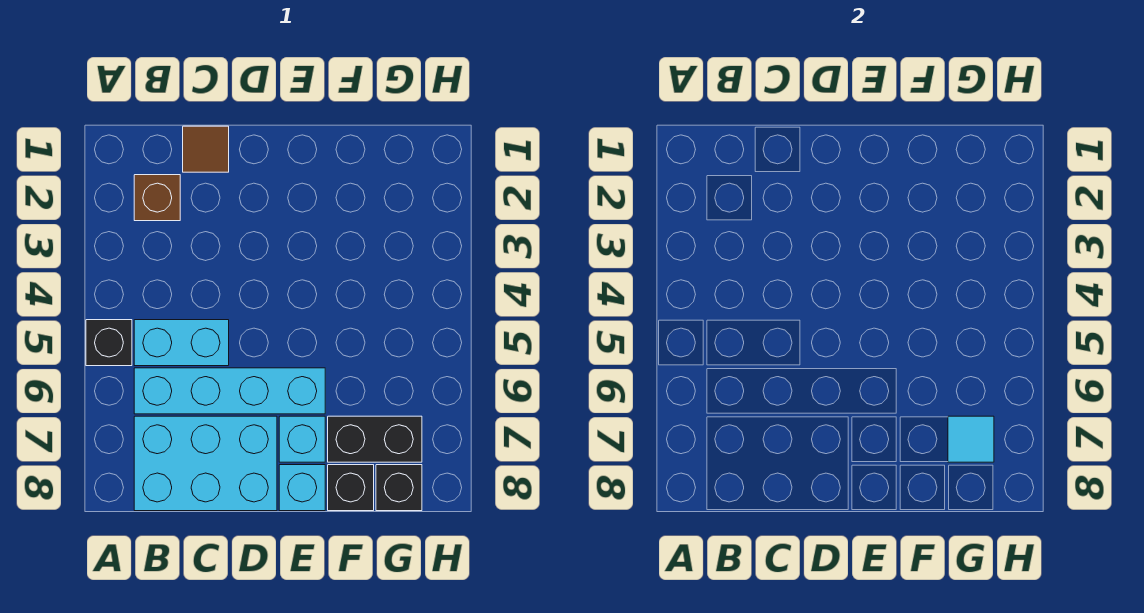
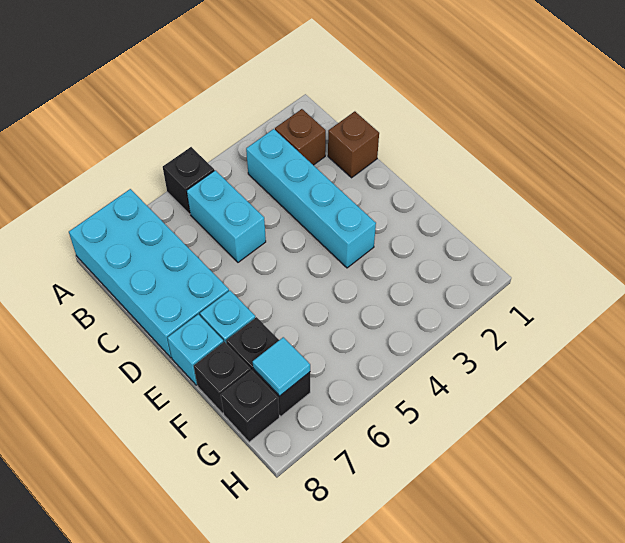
cyan 1x4 brick [134,368,325,414] -> cyan 1x4 brick moved to [246,129,376,268]
cyan 2x3 brick [134,416,277,511] -> cyan 2x4 brick [69,189,229,358]
brown 1x1 tile [183,126,229,172] -> brown 1x1 brick [328,111,379,178]

